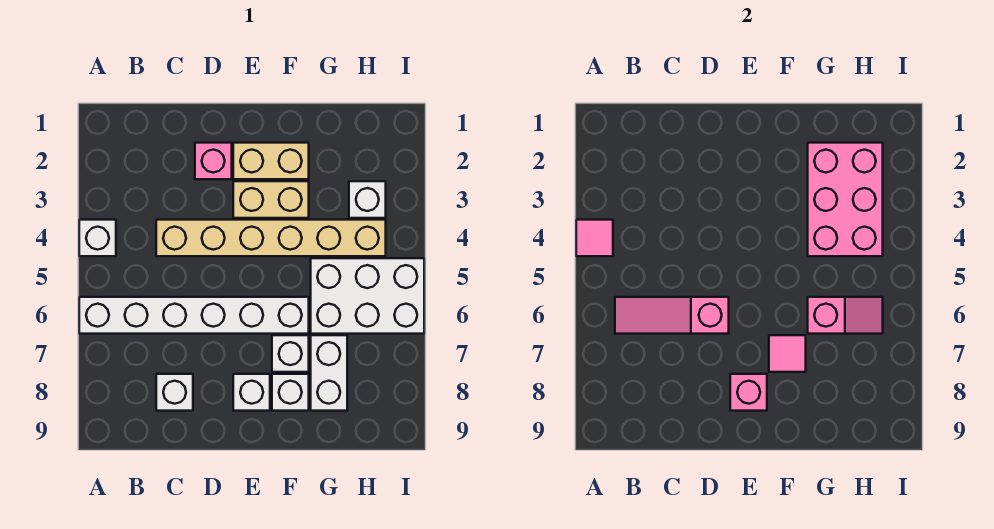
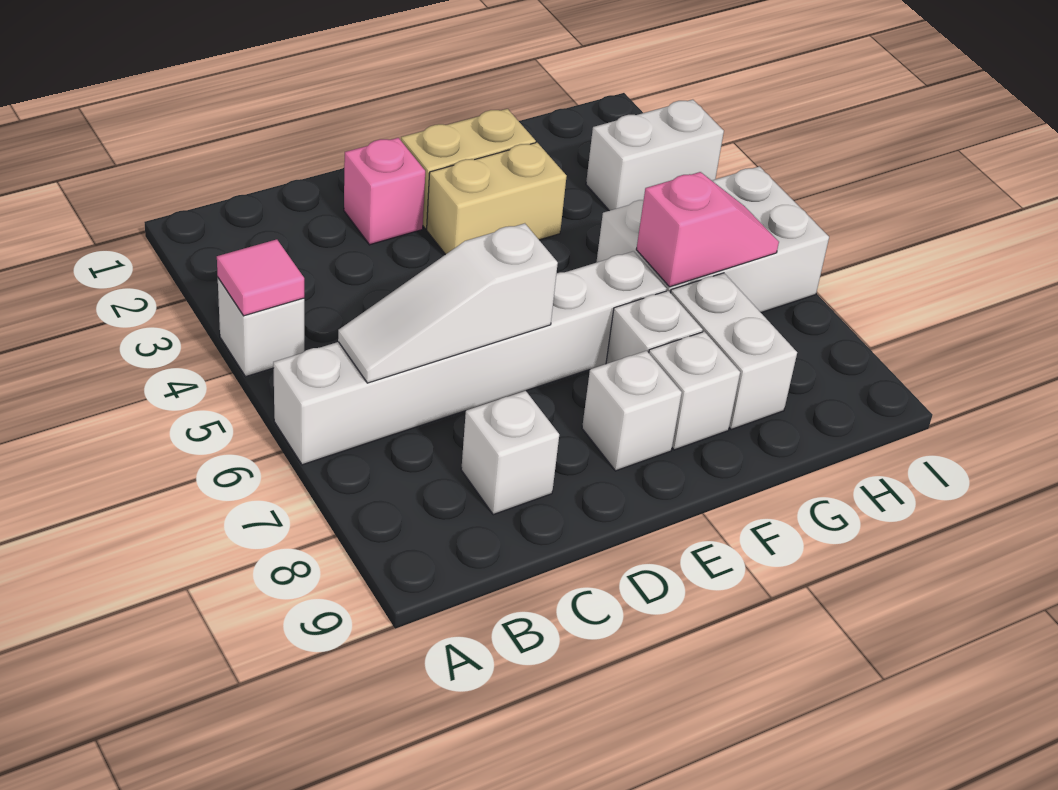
pink 1x3 slope [615,297,729,334] -> white 1x3 slope [338,223,558,383]
tan 1x6 brick [156,220,386,256] -> none
pink 1x1 brick [730,374,767,411] -> none
pink 1x1 tile [769,335,806,372] -> none
pink 2x3 brick [808,143,883,256] -> none
white 1x1 brick [349,181,386,218] -> white 1x2 brick [586,100,724,211]

